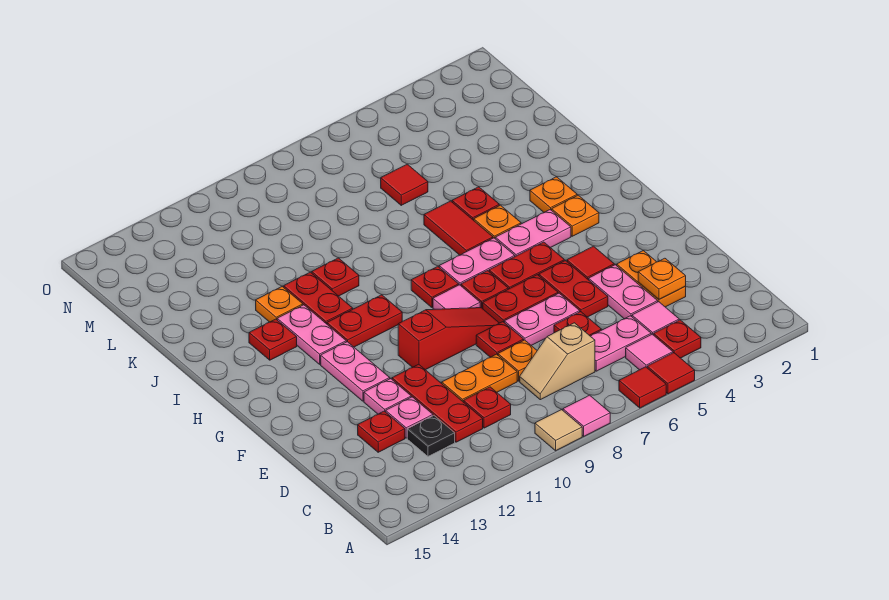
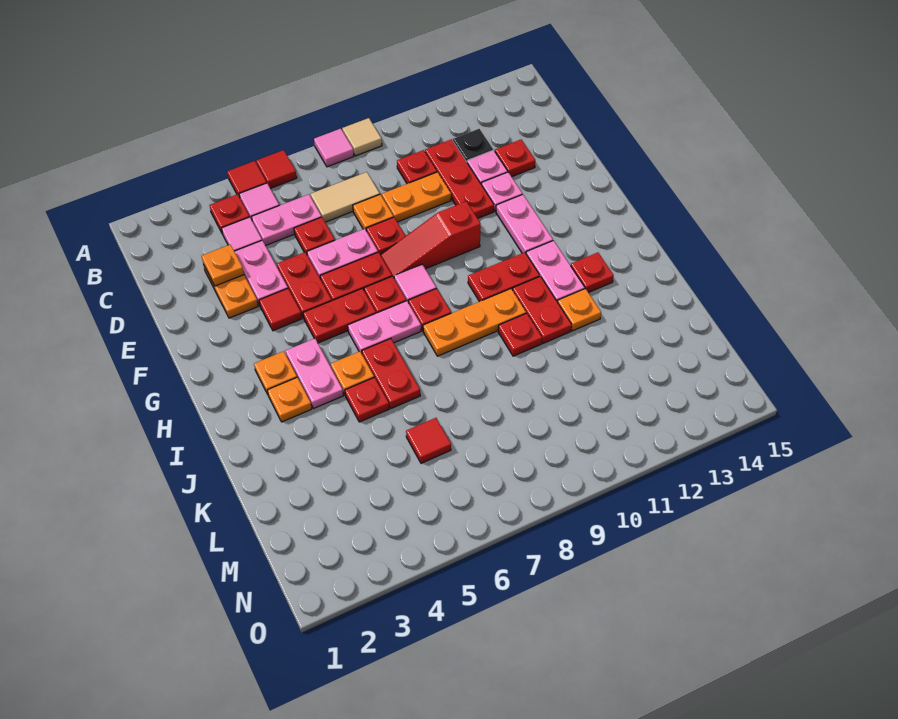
tan 1x2 slope [520,323,595,400] -> tan 1x2 tile [311,172,380,222]
pink 1x2 plate [495,210,571,256] -> pink 1x2 plate turned to [286,339,343,409]
red 1x2 tile [424,201,493,255] -> red 1x2 plate [362,339,420,408]
none -> orange 1x3 plate [423,289,526,356]

